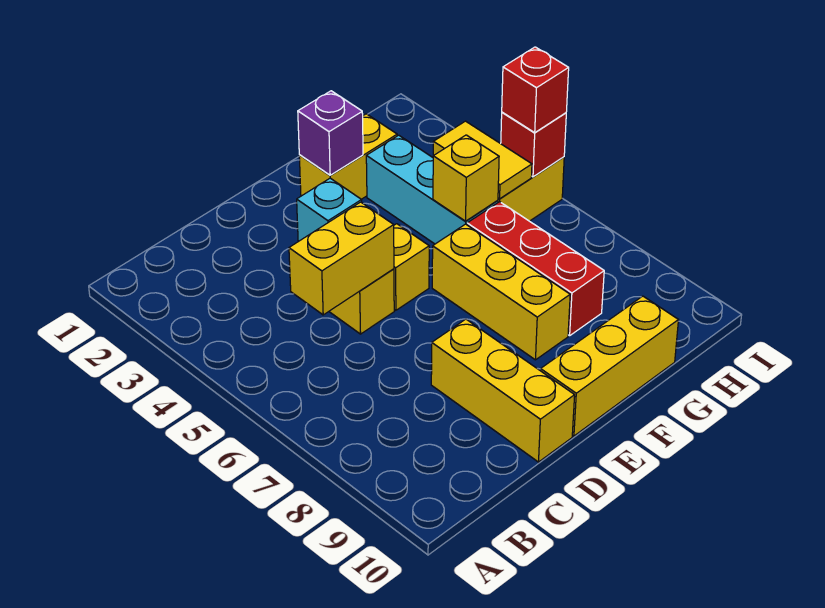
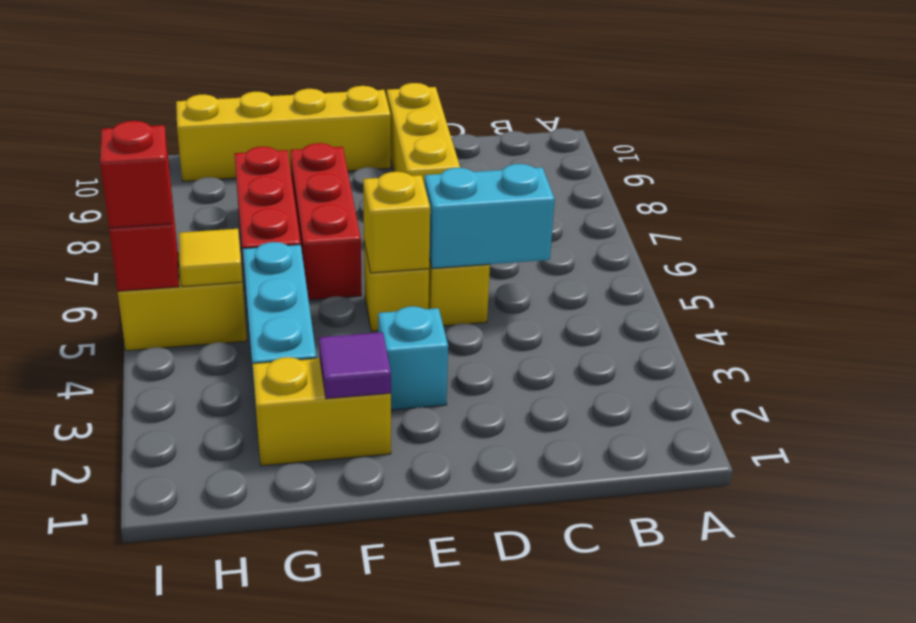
yellow 1x2 brick [289,202,394,315] -> cyan 1x2 brick [425,164,555,268]
yellow 1x3 brick [541,296,678,436] -> yellow 1x4 brick [176,86,391,181]
purple 1x1 brick [298,91,363,175] -> purple 1x1 tile [319,332,391,399]
yellow 1x3 brick [432,224,570,360] -> red 1x3 brick [290,143,362,300]
yellow 1x1 brick [433,135,499,221] -> yellow 1x1 brick moved to [363,172,430,273]
yellow 1x2 tile [433,121,532,199] -> yellow 1x1 tile [179,229,242,287]

